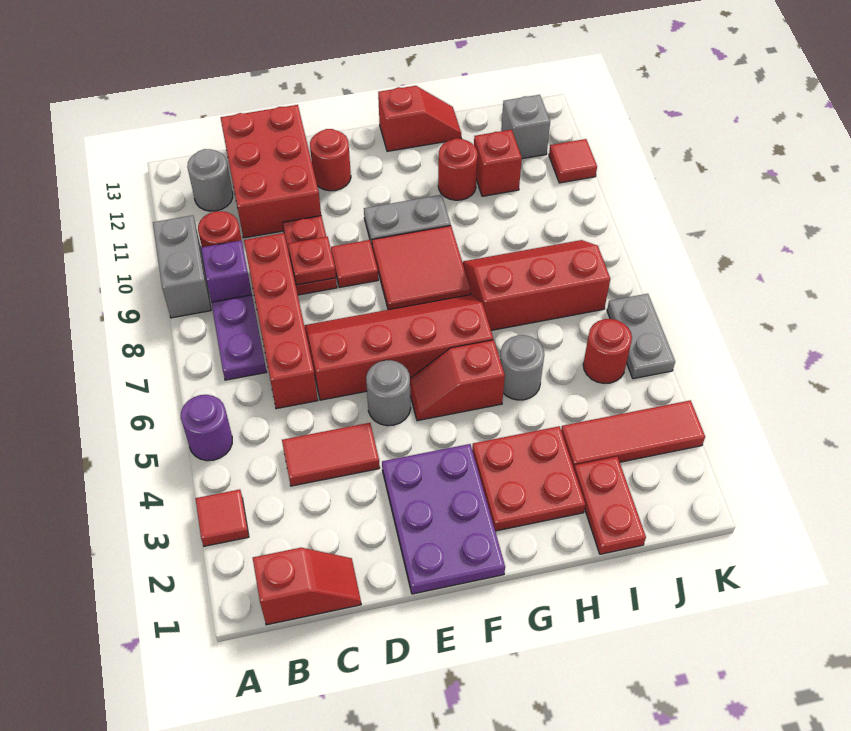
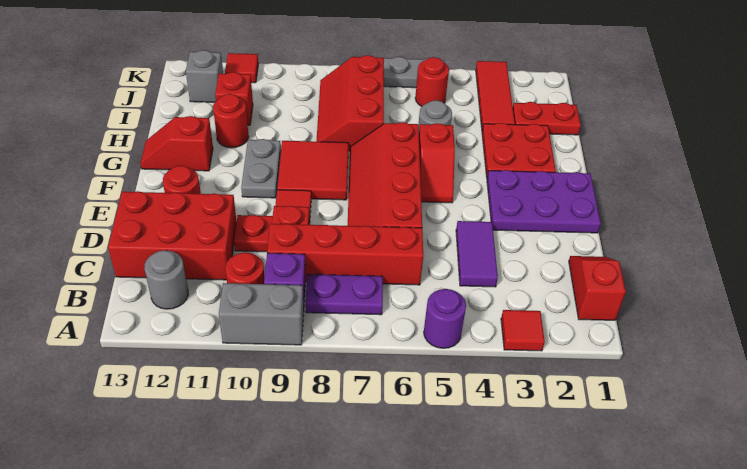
red 1x2 tile [282,423,380,486] -> purple 1x2 tile [456,221,498,287]
grey 1x1 round brick [366,360,411,426] -> none
red 1x2 slope [378,86,461,151] -> red 1x2 slope turned to [140,116,213,171]

